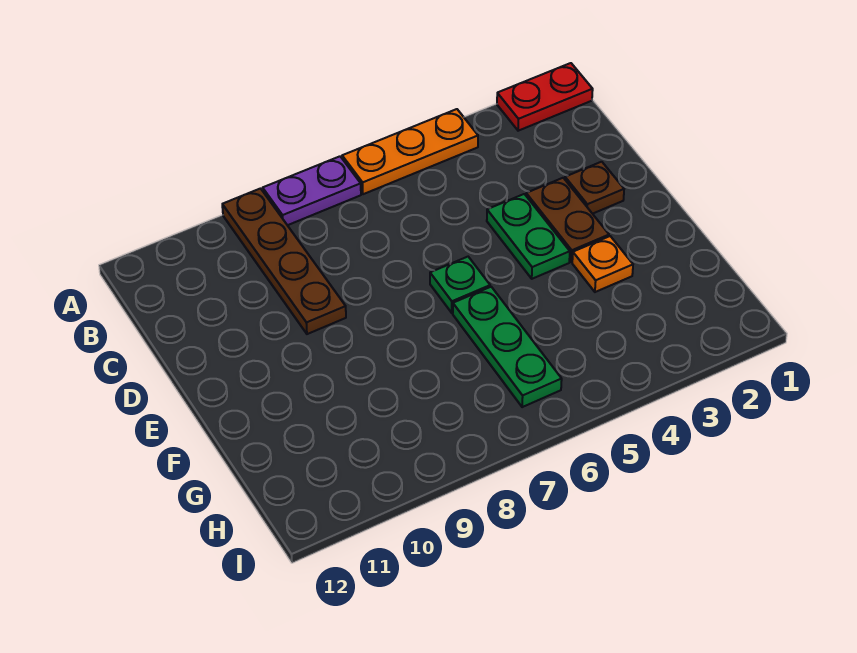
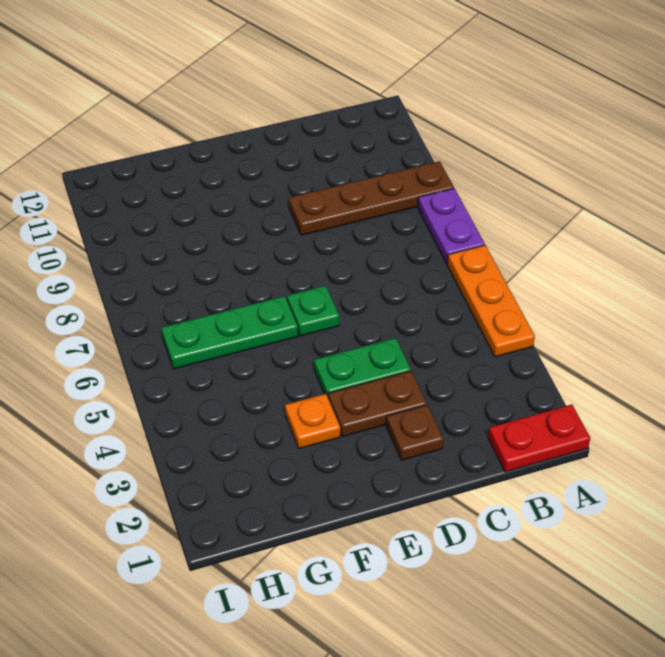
red 1x2 plate [497,63,593,131] -> red 1x2 plate turned to [488,404,590,472]

